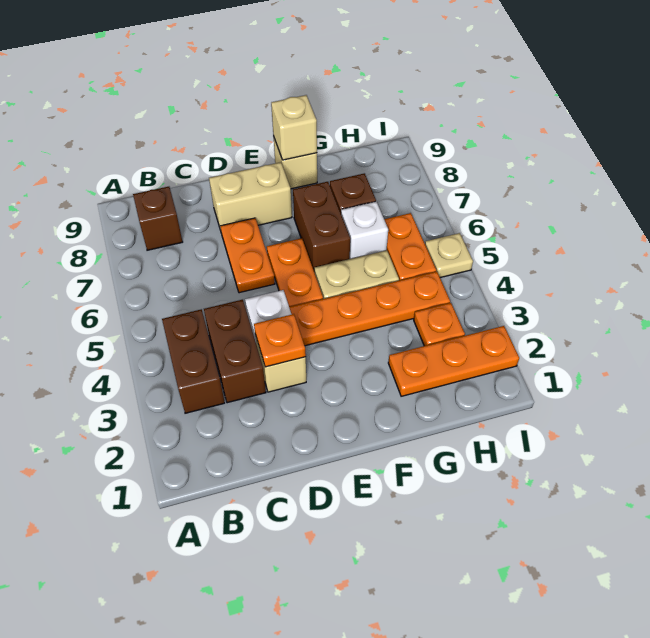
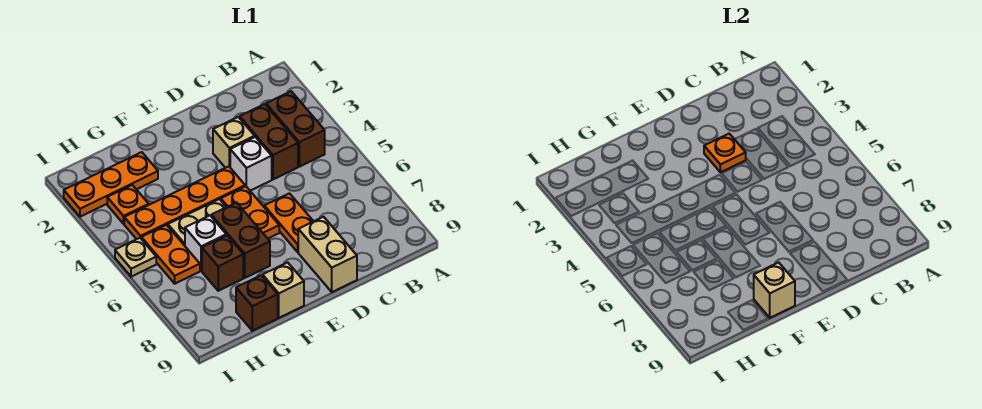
brown 1x1 brick [133,187,183,250] -> brown 1x1 brick moved to [236,275,278,331]
tan 1x2 brick [209,162,292,231] -> tan 1x2 brick turned to [298,217,357,292]

